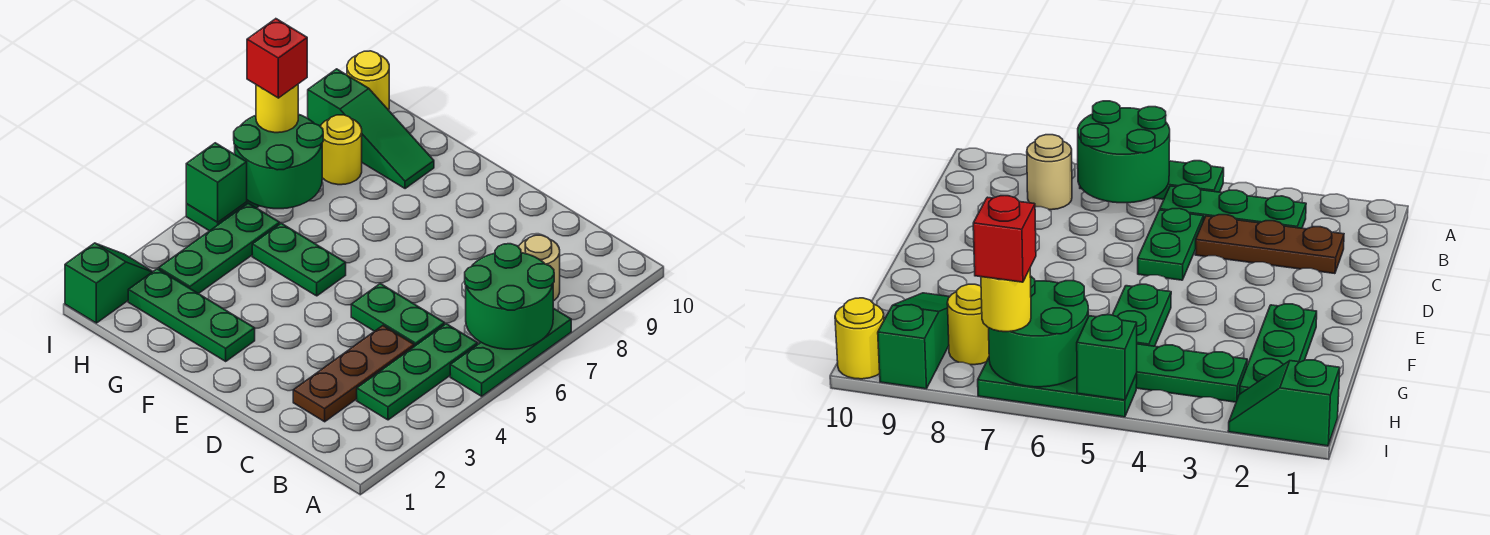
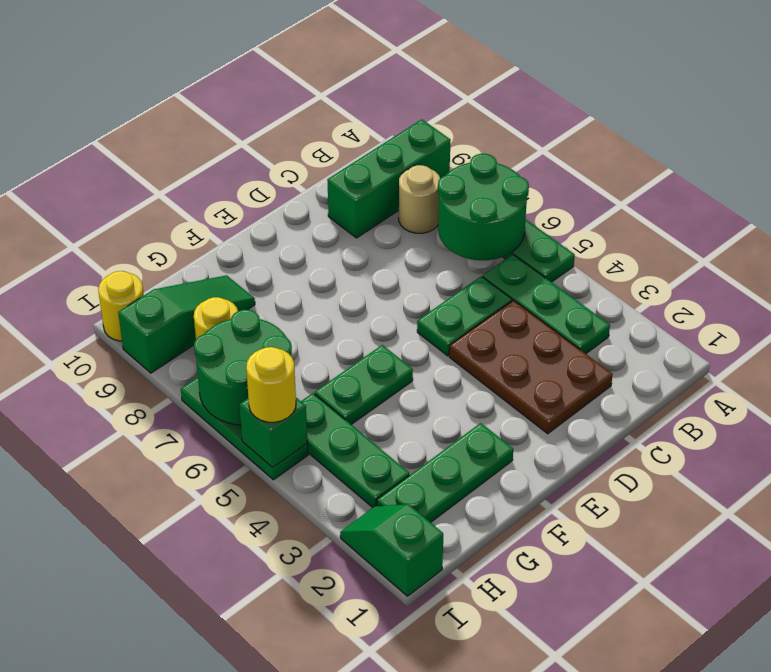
none -> green 1x3 brick [327,119,450,238]
brown 1x3 plate [293,326,414,422] -> brown 2x3 plate [449,300,613,434]
yellow 1x1 round brick [256,85,298,133] -> yellow 1x1 round brick moved to [246,347,296,422]
red 1x1 brick [247,19,307,98] -> none

